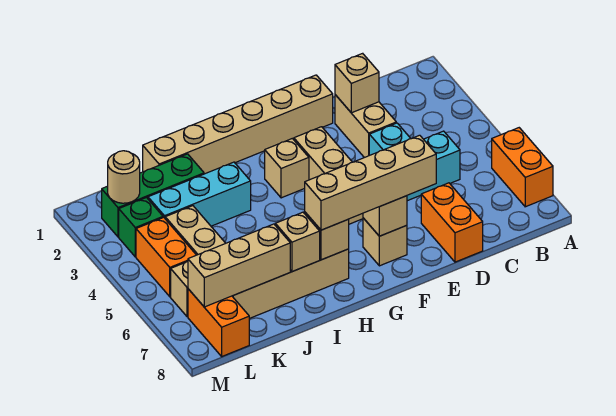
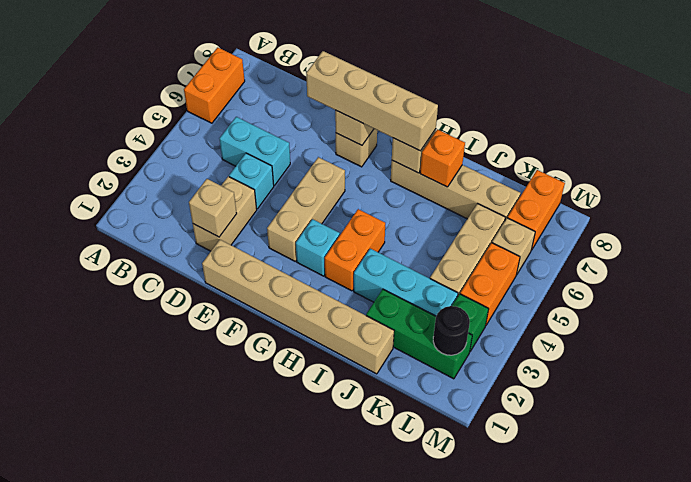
orange 1x2 brick [421,183,483,262] -> orange 1x2 brick moved to [325,209,385,291]
tan 1x1 brick [265,138,309,198] -> cyan 1x1 brick [296,219,340,276]
tan 1x1 brick [275,212,320,272] -> orange 1x1 brick [420,129,465,187]
tan 1x3 brick [188,224,290,307] -> none
tan 1x1 round brick [108,151,140,203] -> black 1x1 round brick [433,306,470,355]

